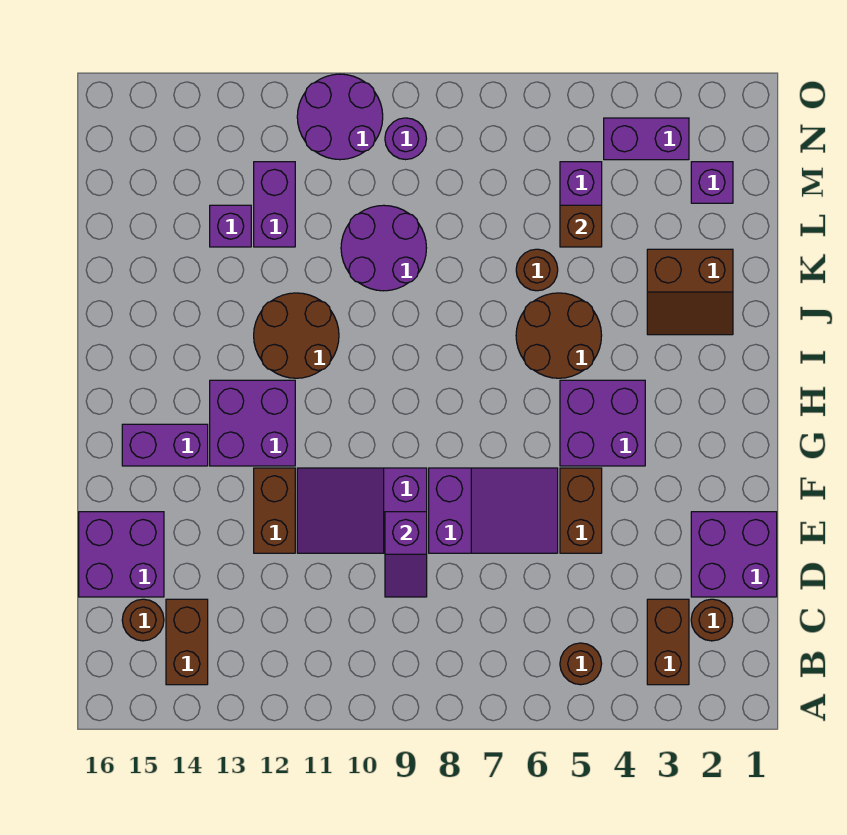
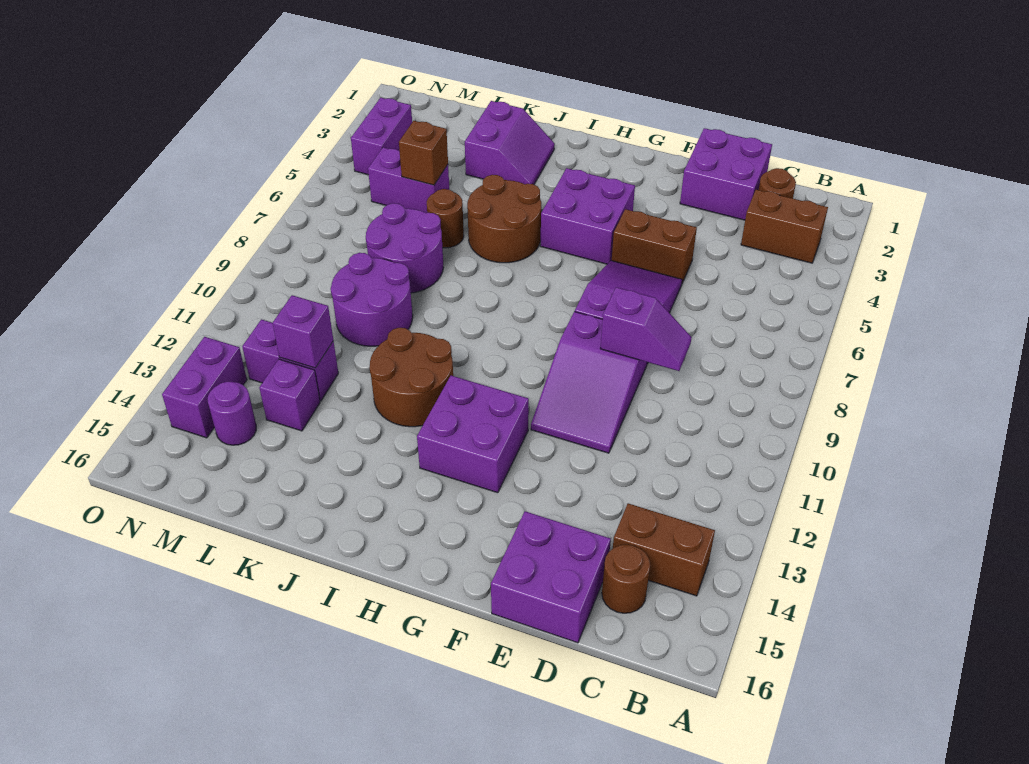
brown 1x1 round brick [560,643,602,685] -> none
brown 1x2 brick [254,468,295,553] -> none
purple 1x2 brick [122,424,208,466] -> purple 1x2 brick moved to [162,337,247,438]
brown 2x2 slope [647,249,733,335] -> purple 2x2 slope [465,101,555,184]
purple 1x1 brick [691,162,733,203] -> purple 1x1 brick moved to [273,295,333,368]
purple 1x1 round brick [385,118,426,160] -> purple 1x1 round brick moved to [208,382,256,445]
purple 2x2 round brick [297,74,383,160] -> purple 2x2 round brick moved to [366,203,443,293]

